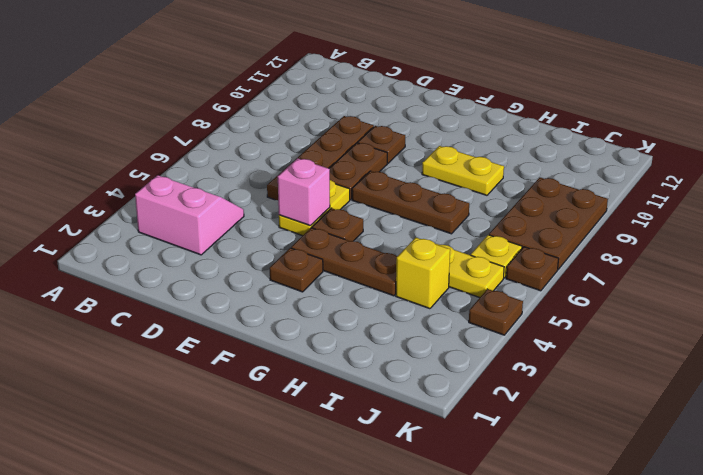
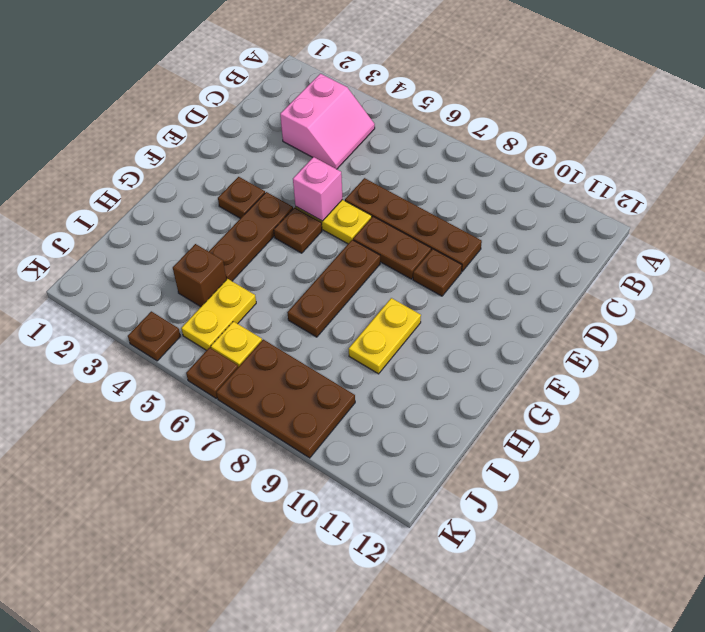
yellow 1x1 brick [396,238,450,309] -> brown 1x1 brick [173,244,226,307]

